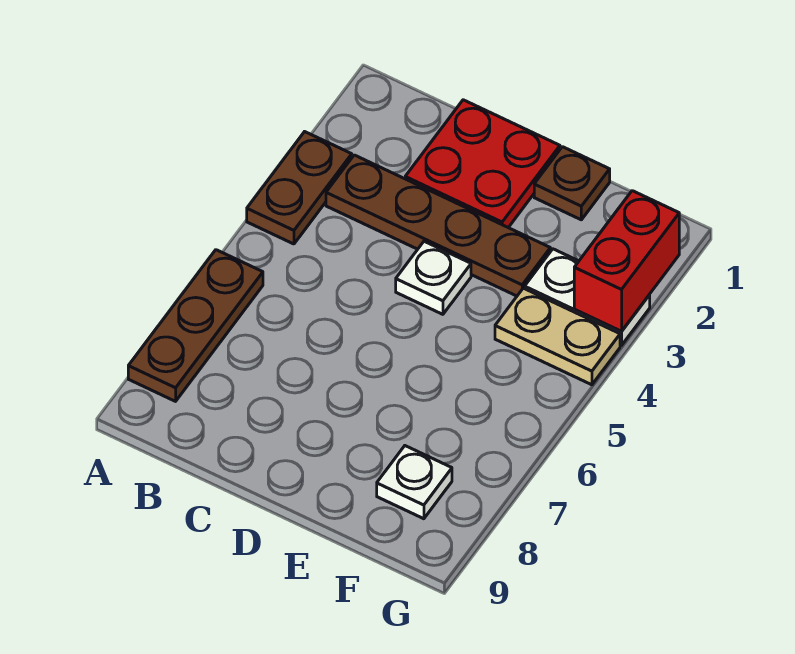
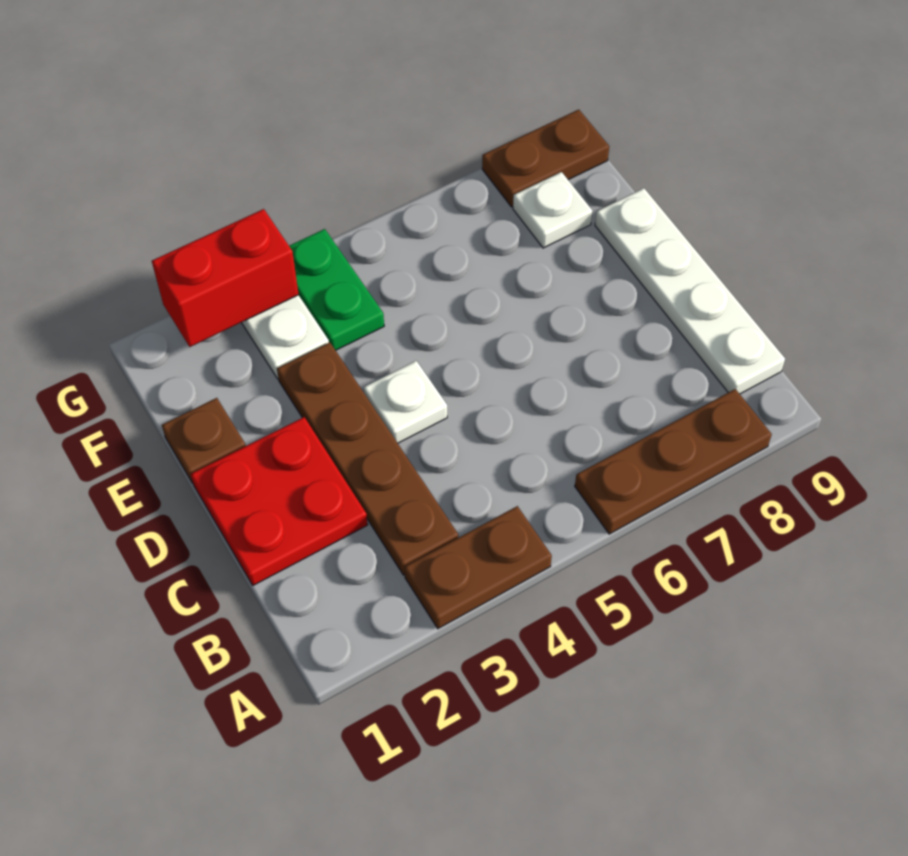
none -> white 1x4 plate [595,188,785,394]
tan 1x2 plate [495,288,620,385] -> green 1x2 plate [289,229,384,350]
none -> brown 1x2 plate [482,110,609,207]

